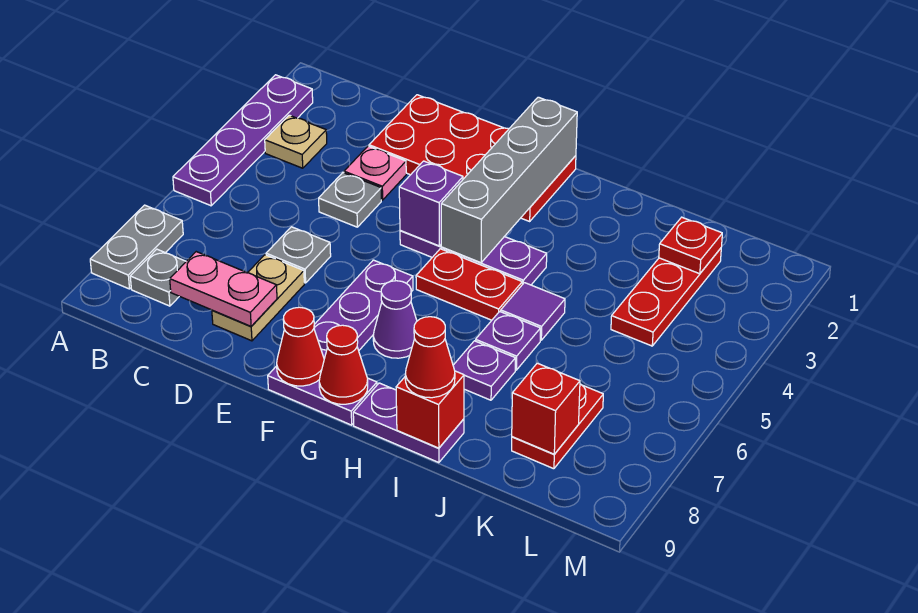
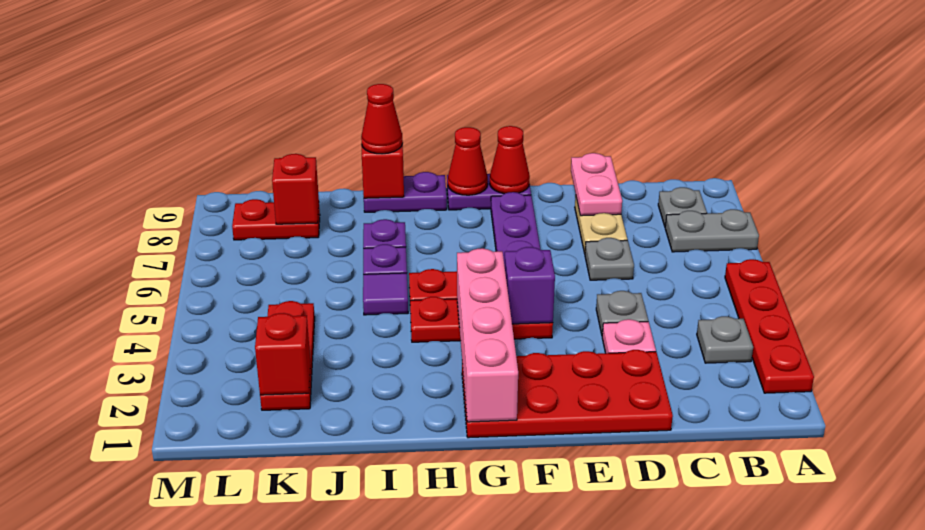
purple 1x4 plate [173,75,313,206] -> red 1x4 plate [725,259,814,393]
grey 1x2 plate [90,205,183,289] -> grey 1x2 plate turned to [665,209,759,252]
tan 1x1 plate [265,115,327,168] -> grey 1x1 plate [697,316,753,363]
pink 1x2 plate [170,252,277,326] -> pink 1x2 plate turned to [571,153,622,216]
purple 1x3 plate [400,231,547,285] -> red 1x3 plate [410,297,553,342]
grey 1x4 brick [441,97,577,263] -> pink 1x4 brick [457,248,518,422]
purple 1x1 cone [373,281,417,358] -> none
red 1x1 plate [659,217,722,274] -> red 1x1 brick [255,313,310,395]
red 1x2 plate [512,384,603,469] -> red 1x2 plate turned to [232,199,320,240]

